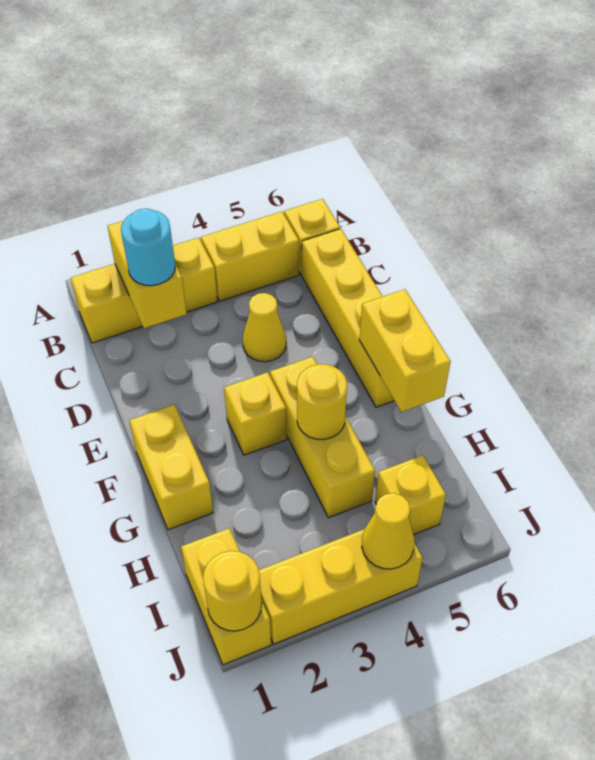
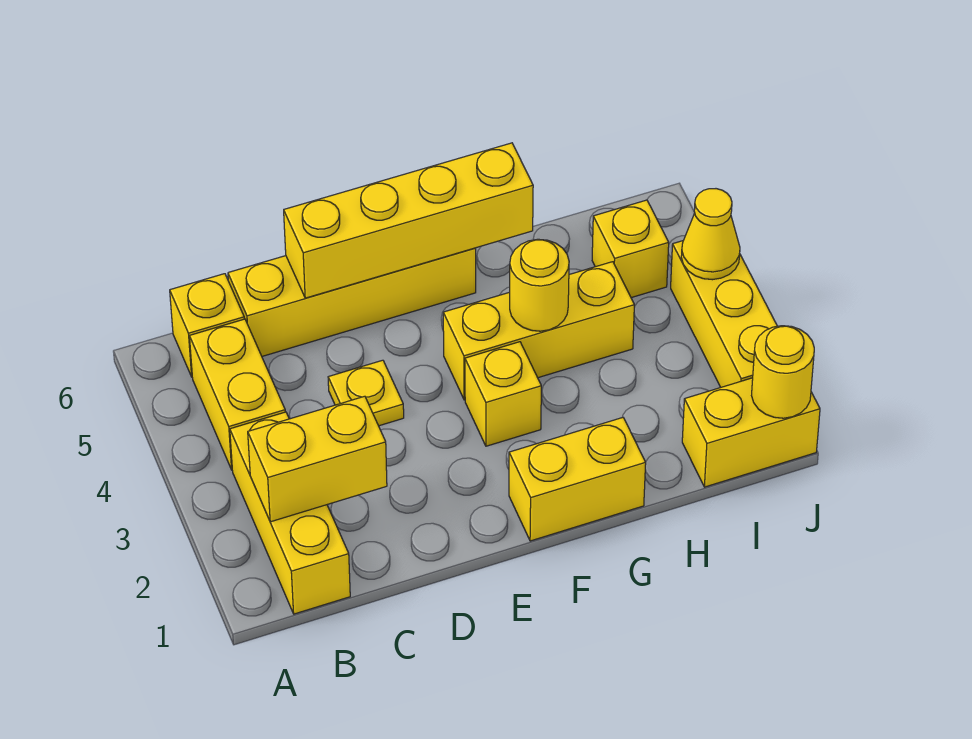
cyan 1x1 round brick [121,209,175,286] -> none
yellow 1x1 cone [243,293,286,362] -> yellow 1x1 plate [328,360,404,426]
yellow 1x2 brick [359,289,451,412] -> yellow 1x4 brick [284,143,533,298]

